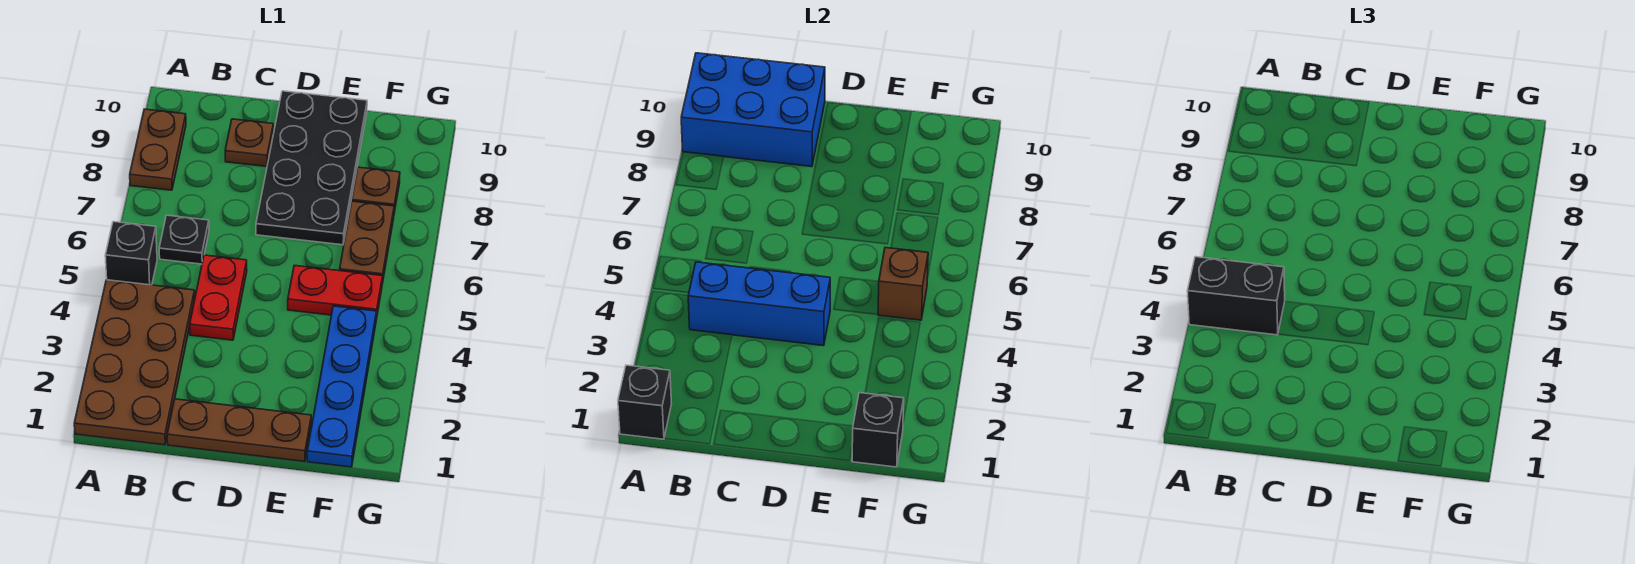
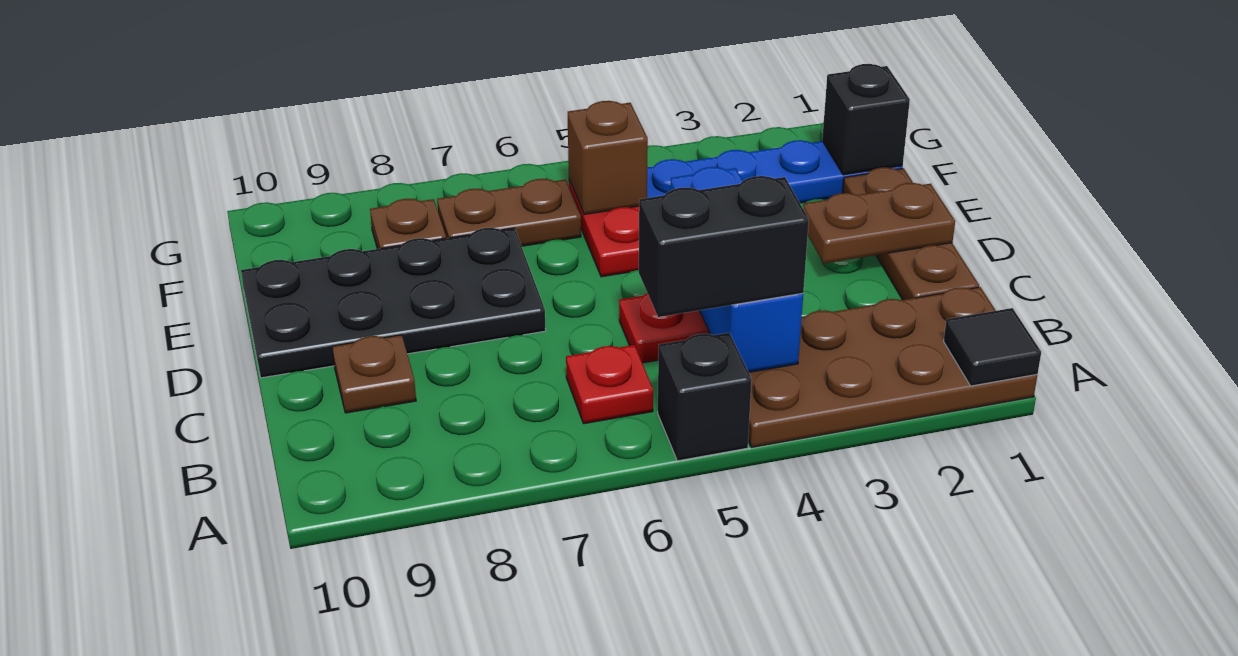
black 1x1 brick [618,365,672,439] -> black 1x1 tile [944,308,1041,386]
black 1x2 brick [1187,257,1285,335] -> black 1x2 brick turned to [639,176,809,317]
brown 1x2 plate [130,109,186,190] -> brown 1x2 plate moved to [803,183,955,263]
blue 2x3 brick [681,53,825,167] -> none
black 1x1 plate [159,215,209,264] -> red 1x1 plate [566,345,653,424]

